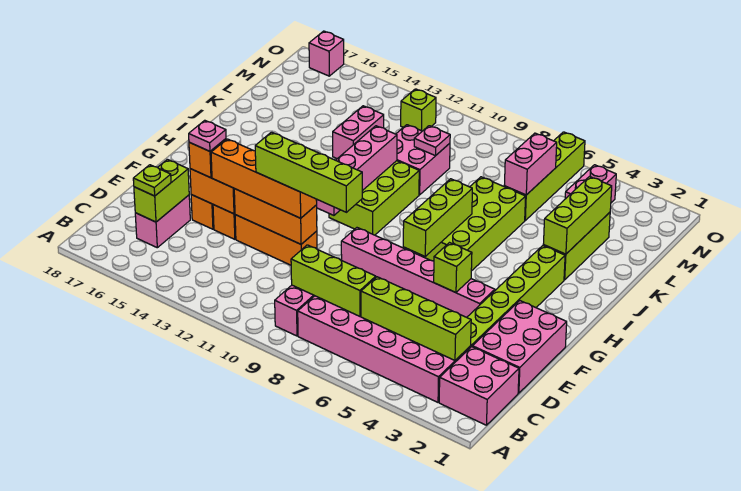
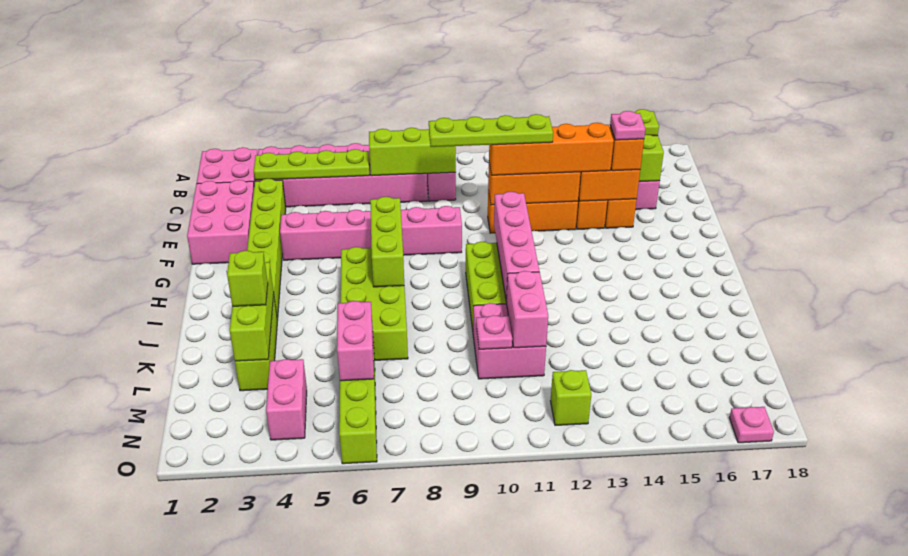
lime 1x4 brick [361,277,471,360] -> lime 1x4 plate [254,149,369,180]
lime 1x4 brick [255,132,362,212] -> lime 1x4 plate [429,114,553,147]
lime 1x1 brick [434,243,472,293] -> lime 1x1 brick moved to [227,251,268,306]
pink 1x2 brick [333,106,384,159] -> pink 1x2 brick moved to [506,271,548,348]
pink 1x1 brick [309,31,344,76] -> pink 1x1 plate [729,407,774,443]

